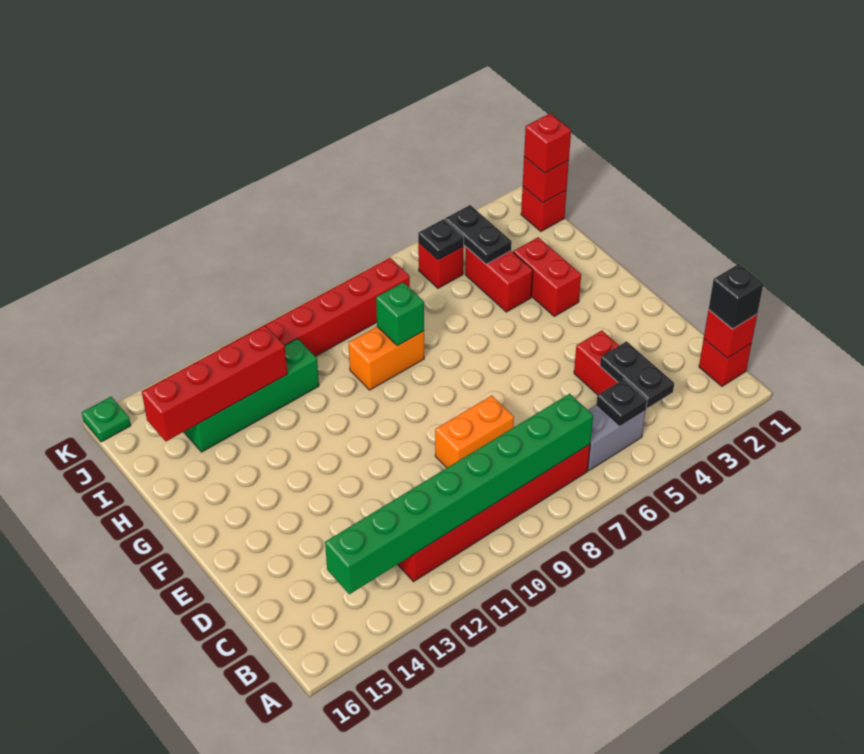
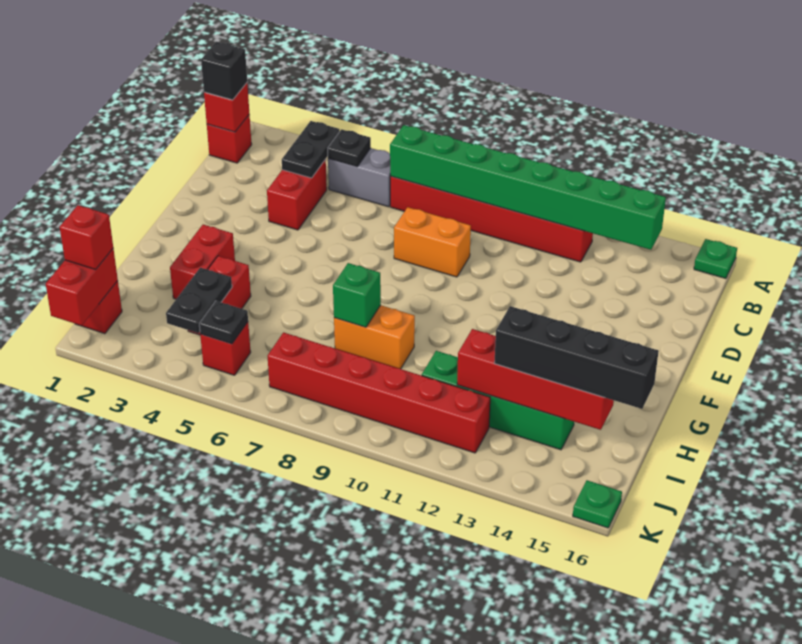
none -> green 1x1 plate [694,239,737,278]
none -> black 1x4 brick [494,306,659,409]
red 1x1 brick [523,157,569,203] -> red 1x2 brick [46,248,118,326]

